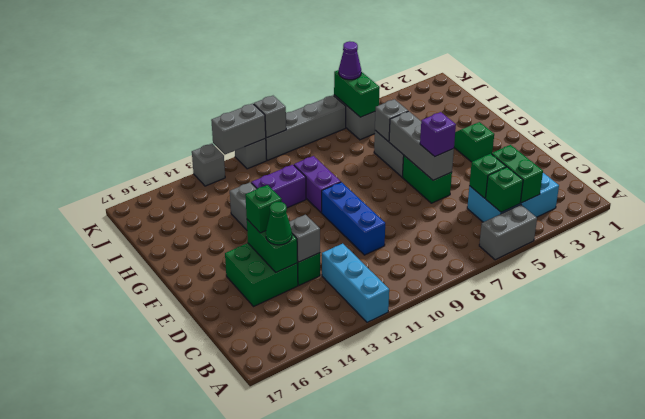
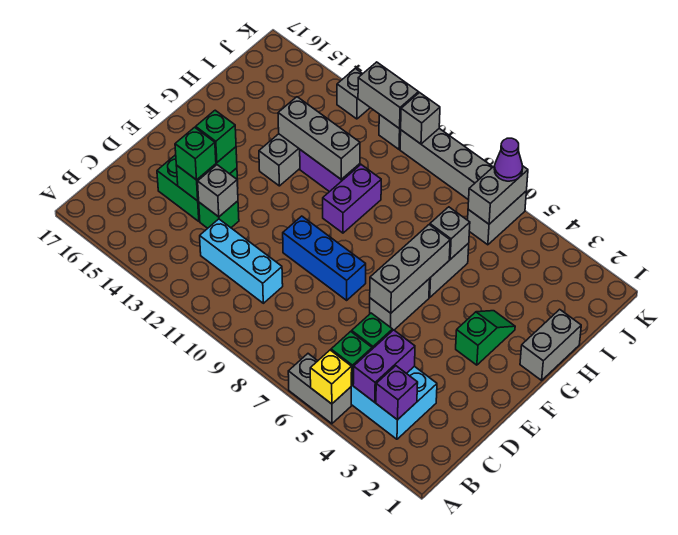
none -> yellow 1x1 brick [310,350,352,404]
cyan 1x3 brick [322,244,389,322] -> cyan 1x3 brick turned to [200,219,283,303]
green 1x2 brick [492,145,543,203] -> purple 1x2 brick [353,330,415,402]
blue 1x3 brick [322,182,385,255] -> blue 1x3 brick turned to [283,216,366,300]
green 1x1 cone [266,202,292,245] -> green 1x1 brick [175,127,216,180]
green 1x2 brick [402,156,452,203] -> grey 1x2 brick [370,279,430,331]
purple 1x1 brick [420,112,456,157] -> purple 1x1 brick moved to [376,366,418,420]
none -> grey 1x2 brick [520,309,581,380]
none -> grey 1x3 brick [278,97,360,179]
green 1x2 brick [334,70,380,117] -> grey 1x2 brick [468,166,528,224]

